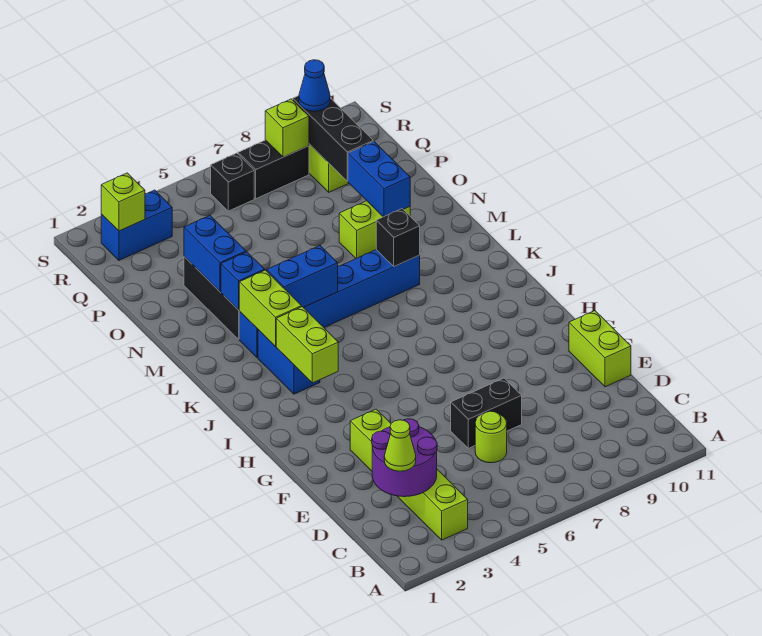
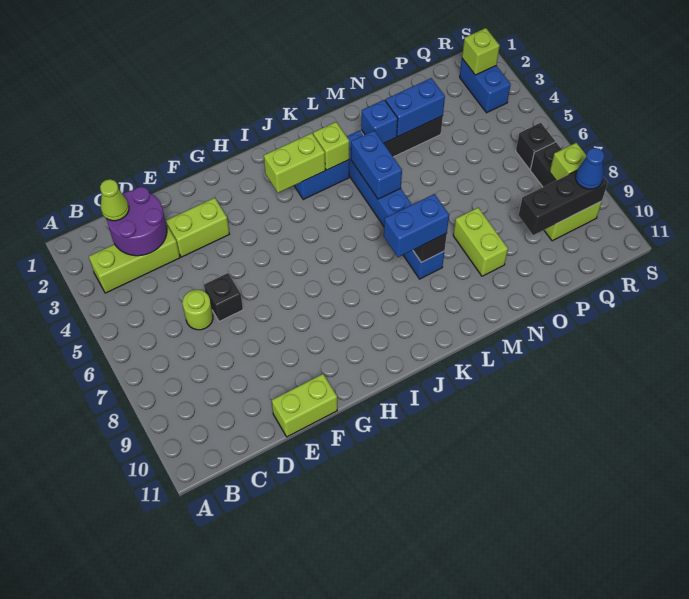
black 1x2 brick [451,378,522,448] -> black 1x1 brick [204,273,243,322]
lime 1x2 brick [239,270,302,346] -> lime 1x1 brick [313,122,349,170]
blue 1x2 brick [348,141,410,217] -> blue 1x2 brick moved to [384,194,449,257]

